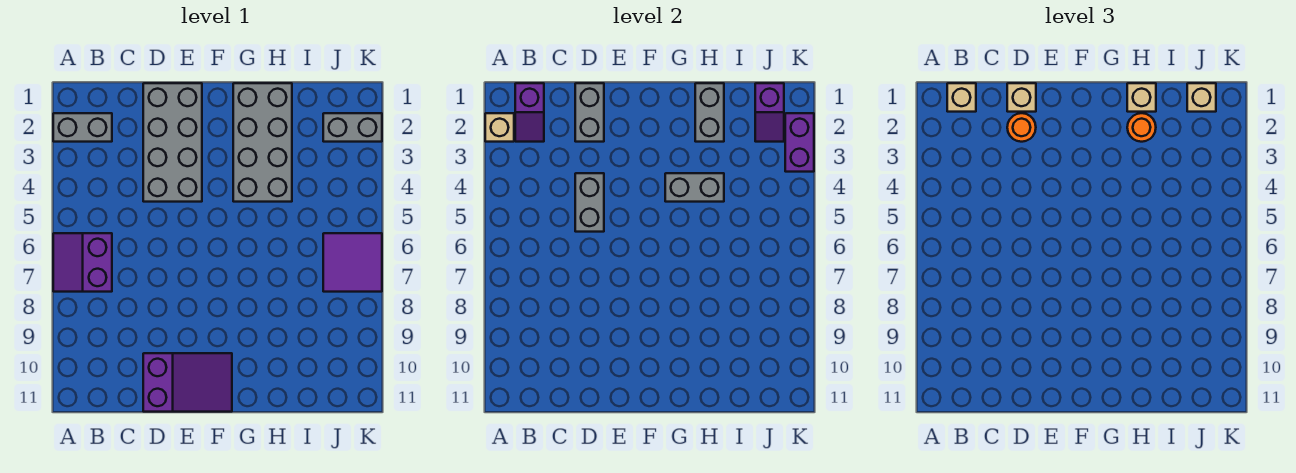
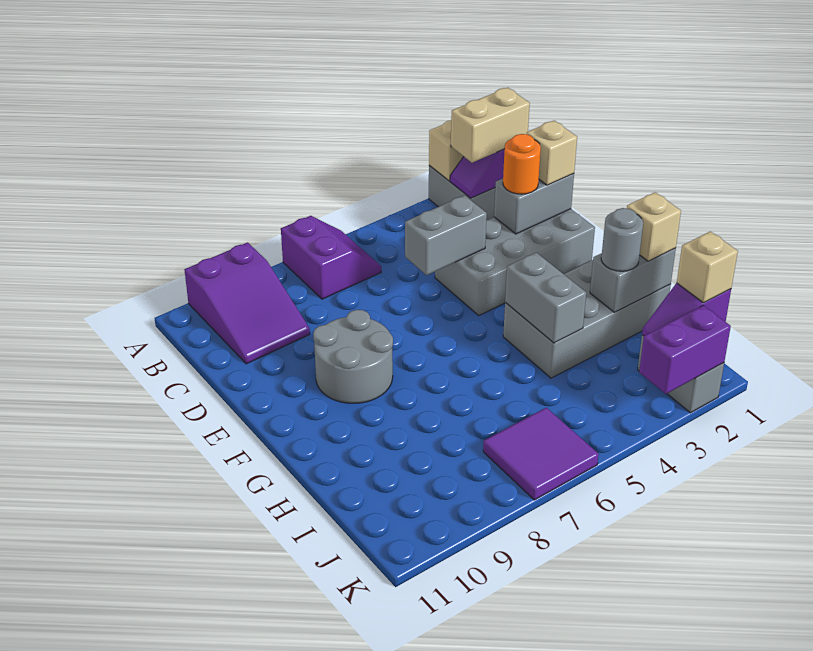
purple 2x2 slope [53,233,112,292] -> purple 2x2 slope turned to [281,216,381,299]
tan 1x1 brick [947,83,976,112] -> tan 1x2 brick [451,88,530,163]
purple 2x3 slope [143,353,232,412] -> purple 2x3 slope moved to [185,242,310,364]
none -> grey 2x2 round brick [313,310,393,403]
orange 1x1 round brick [1127,113,1156,142] -> grey 1x1 round brick [601,208,643,271]

